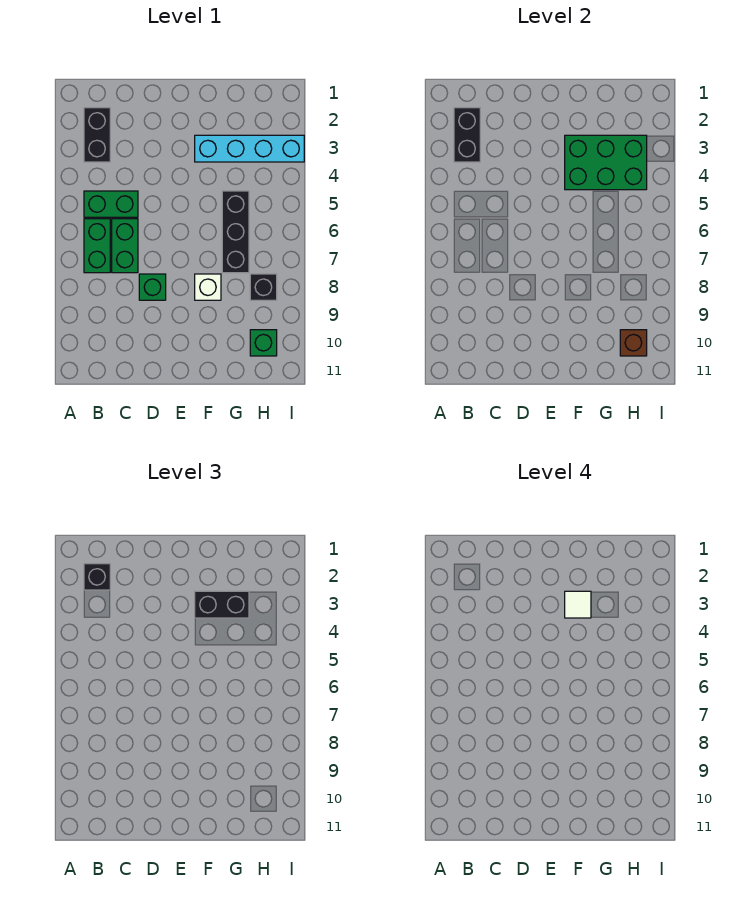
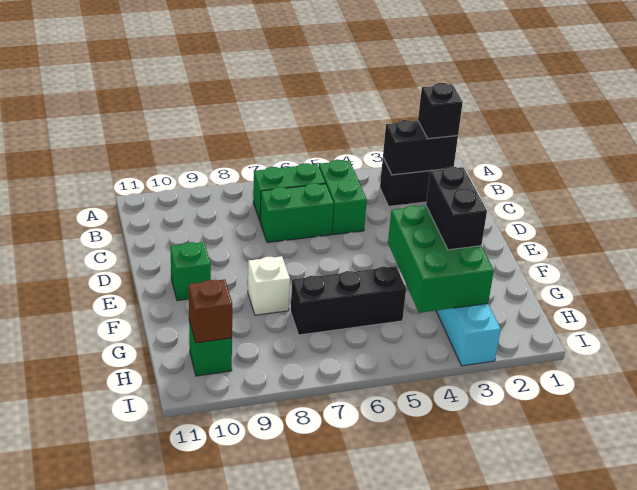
green 1x1 brick [139,274,166,300] -> green 1x1 brick moved to [170,242,211,301]
white 1x1 tile [565,591,591,618] -> none
black 1x1 brick [250,274,277,300] -> none

